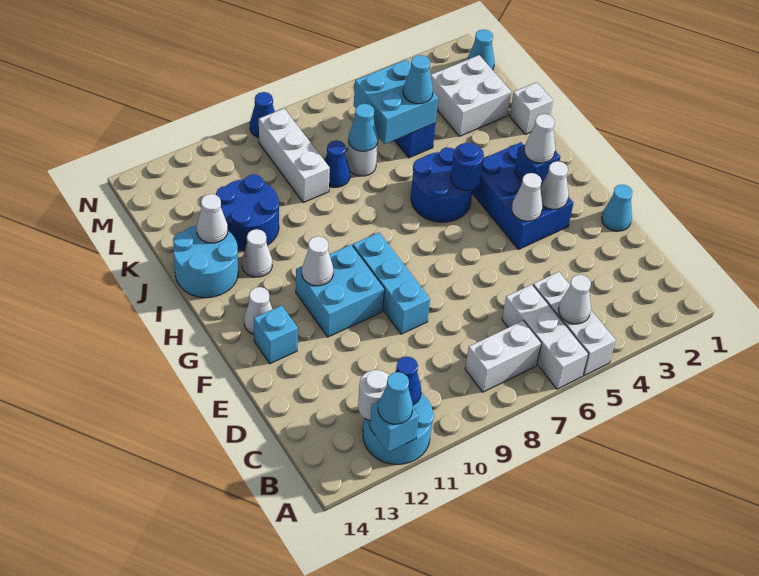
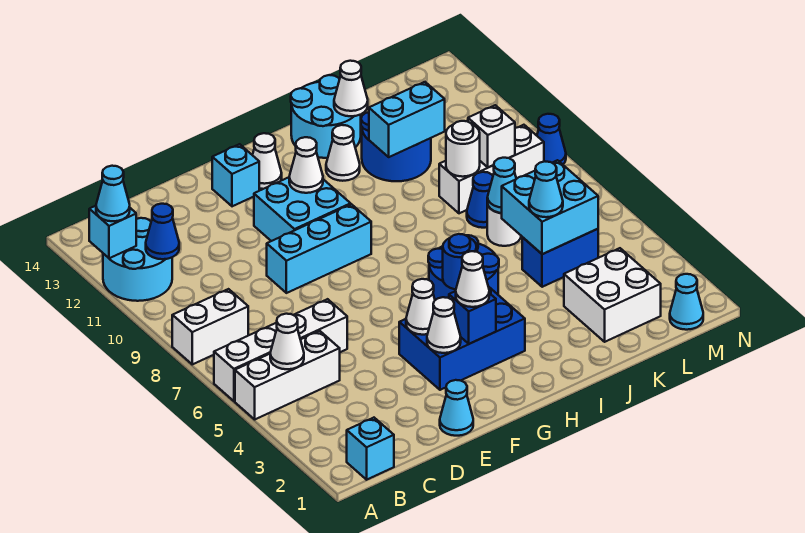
white 1x3 brick [502,284,588,389] -> white 1x4 brick [214,299,347,401]
none -> cyan 1x1 brick [347,418,394,480]
white 1x2 brick [465,321,541,392] -> white 1x2 brick turned to [172,289,248,364]
white 1x1 round brick [358,370,390,420] -> white 1x1 round brick moved to [446,121,480,177]
white 1x1 brick [510,82,553,134] -> white 1x1 brick moved to [468,105,515,167]
none -> cyan 1x2 brick [369,82,445,157]

